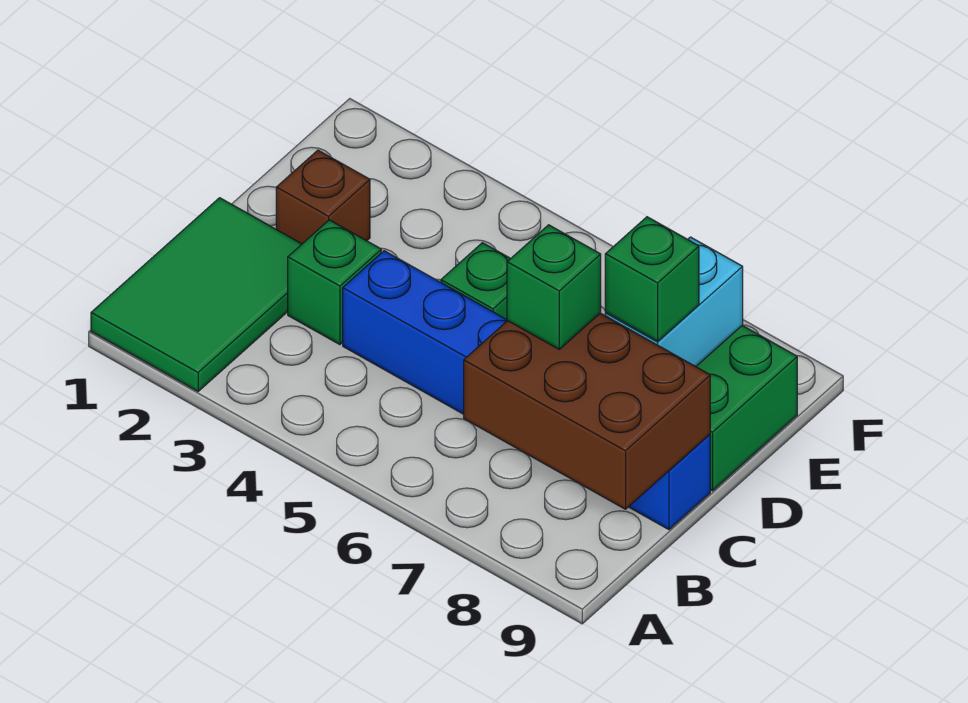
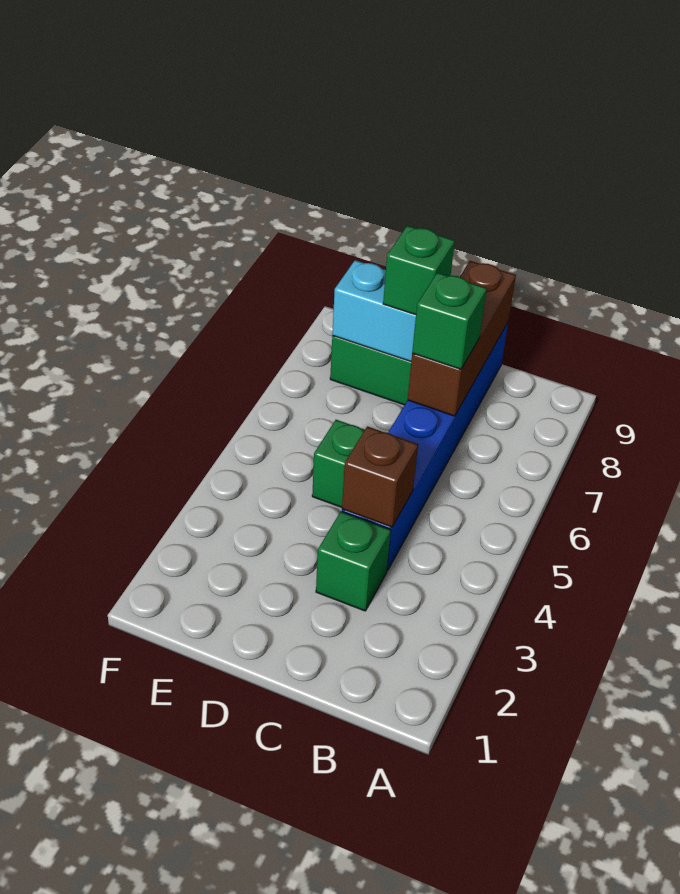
green 2x3 tile [91,198,302,391] -> none
brown 2x3 brick [464,313,710,509] -> brown 1x3 brick [408,261,516,416]
brown 1x1 brick [276,150,370,244] -> brown 1x1 brick moved to [342,427,418,527]

